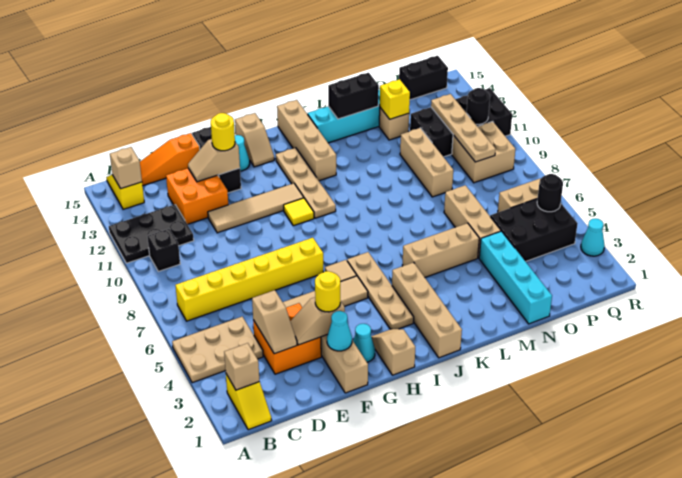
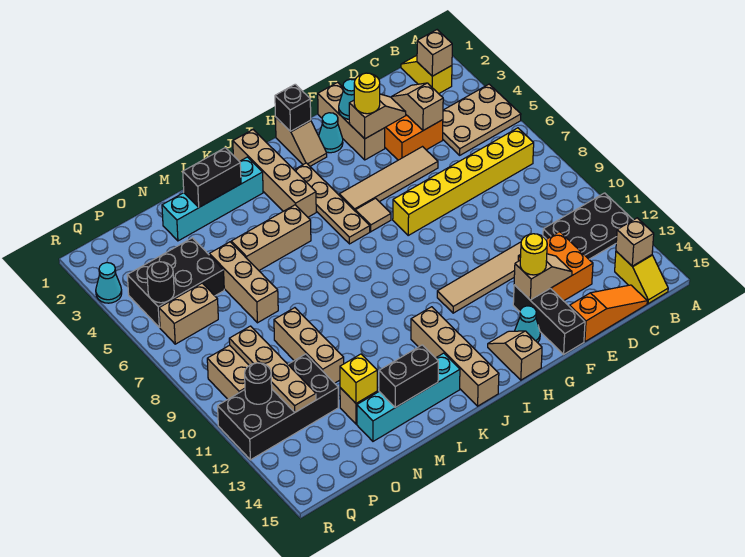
black 1x1 brick [148,229,180,272] -> black 1x1 brick moved to [275,84,311,131]
yellow 1x1 tile [284,198,314,226] -> none
tan 1x4 plate [276,148,336,218] -> none
cyan 1x4 brick [479,231,552,324] -> cyan 1x4 brick turned to [162,157,263,241]
black 1x2 brick [399,56,448,100] -> black 1x2 brick moved to [183,148,241,207]

